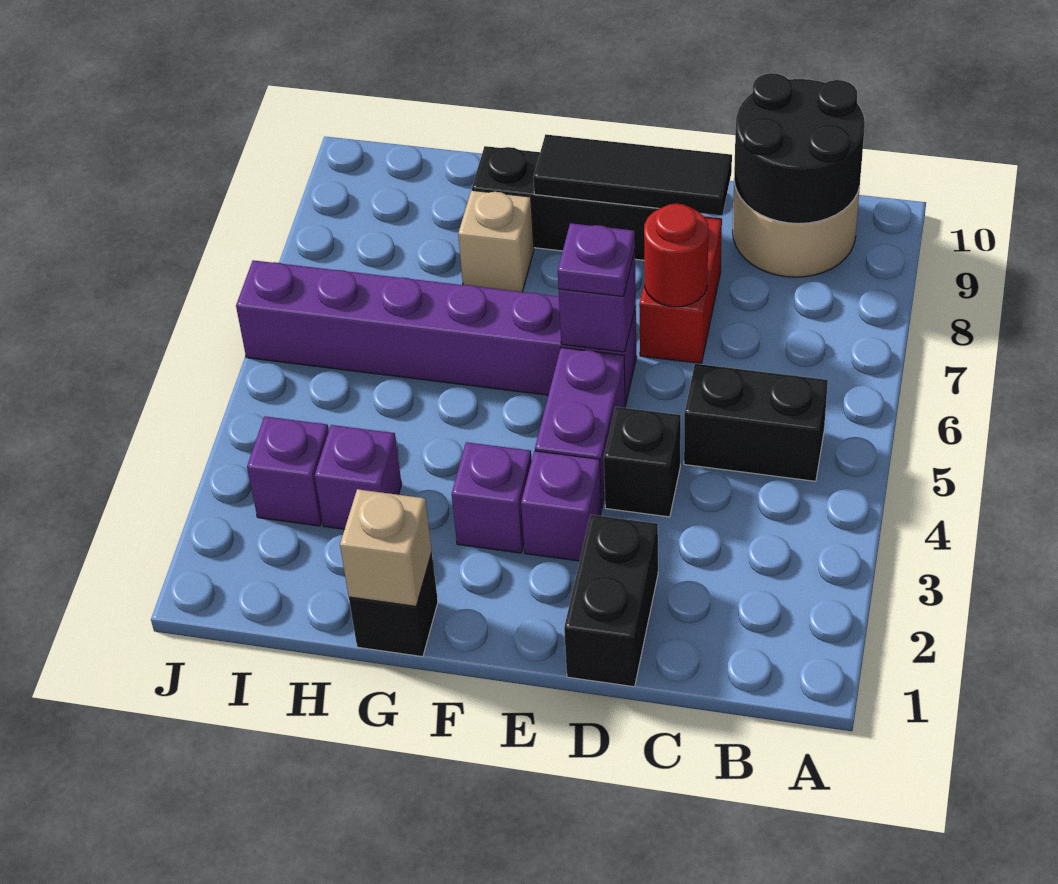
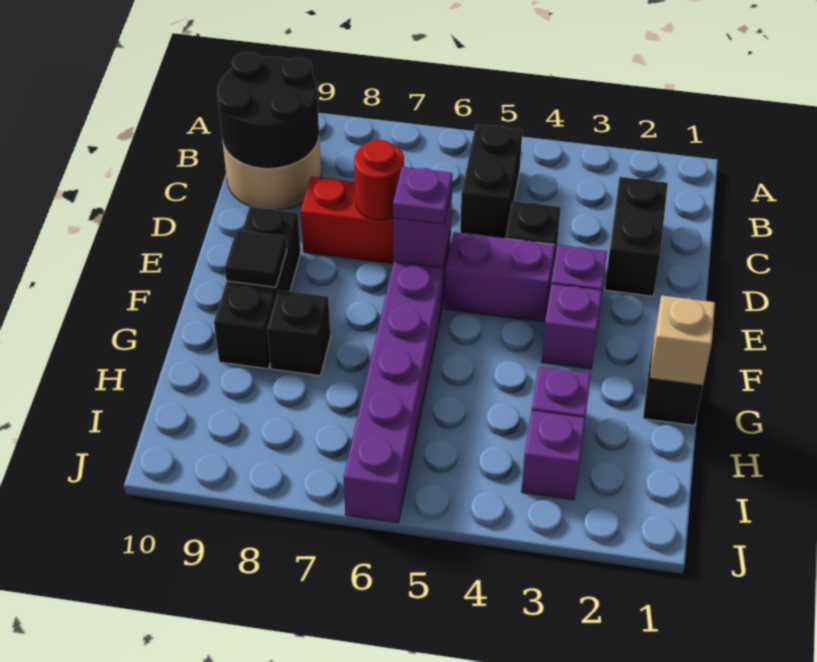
black 1x2 brick [564,515,658,687] -> black 1x2 brick turned to [605,177,668,296]
black 1x3 tile [533,134,732,215] -> black 1x1 tile [225,230,287,287]
tan 1x1 brick [458,190,534,292] -> black 1x1 brick [267,290,330,376]

